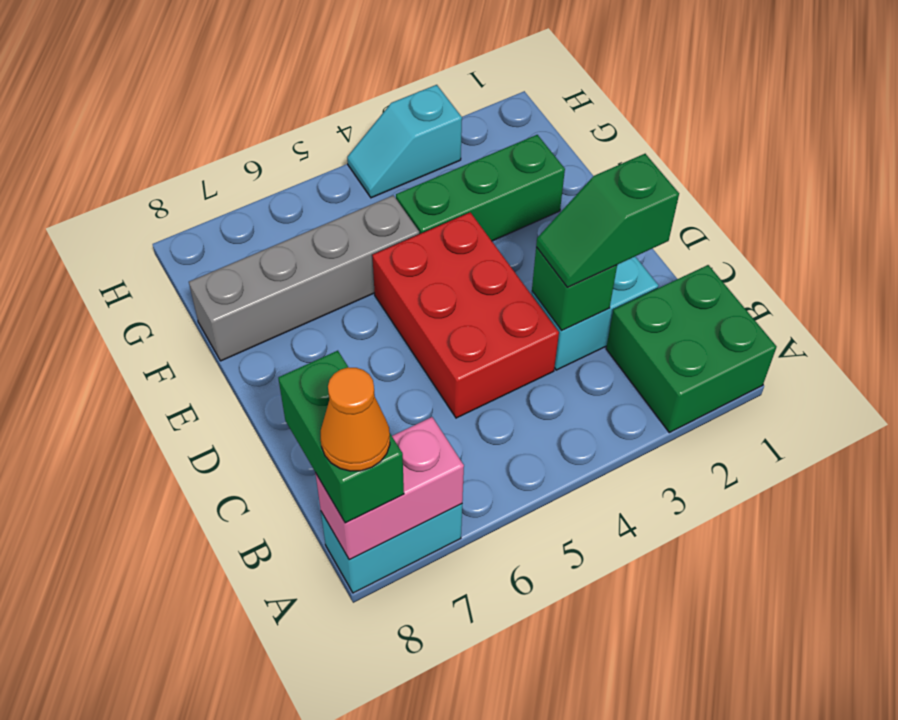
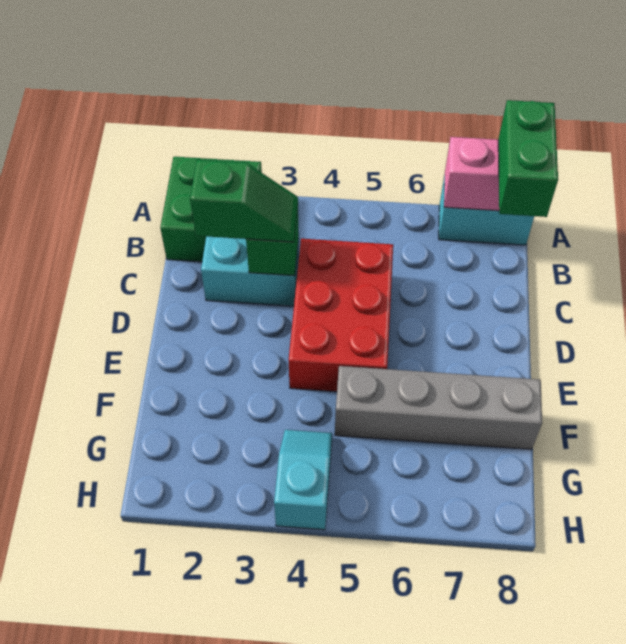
orange 1x1 cone [321,367,390,471] -> none
green 1x3 brick [396,135,565,241] -> none
cyan 1x2 slope [347,85,462,198] -> cyan 1x2 slope turned to [274,430,332,530]

